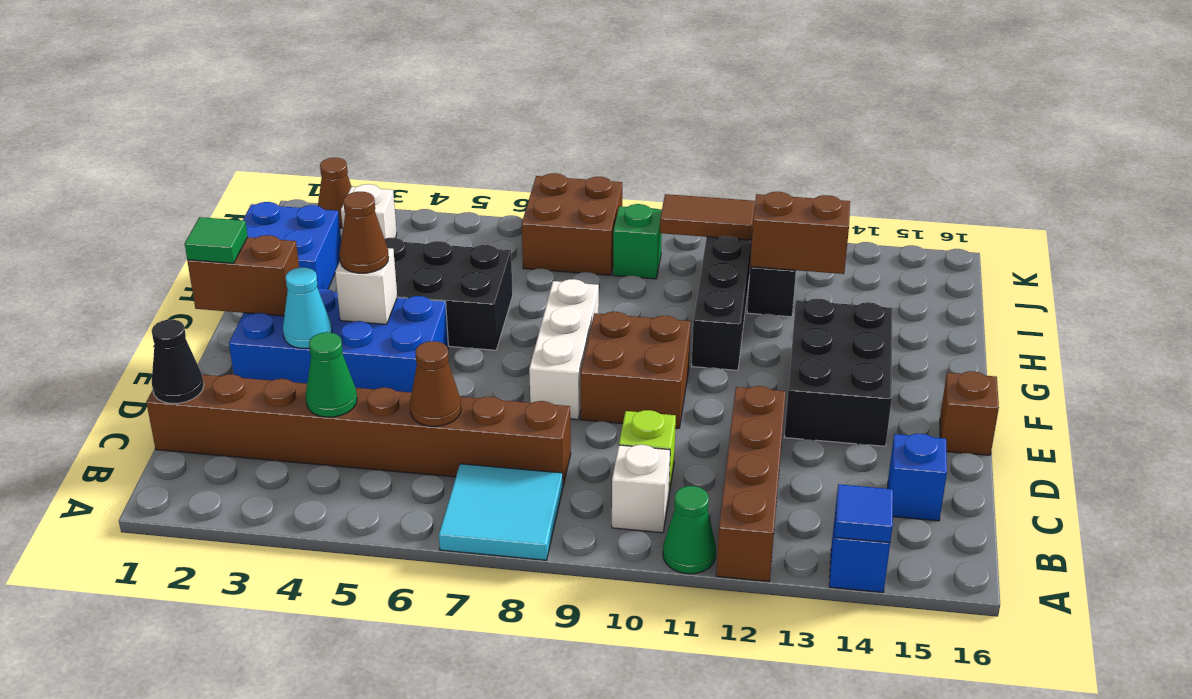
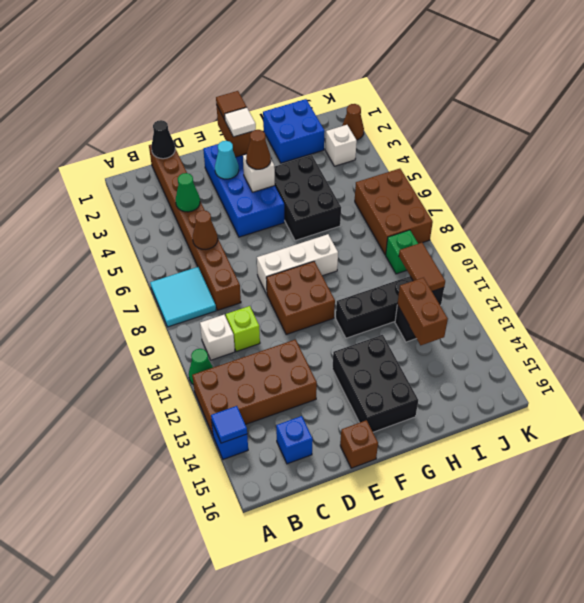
brown 1x4 brick [716,386,786,582] -> brown 2x4 brick [192,339,317,435]
black 2x3 brick [785,299,893,446] -> black 2x3 brick turned to [332,335,418,432]
green 1x1 tile [185,217,248,263] -> brown 1x1 tile [216,91,246,119]
none -> white 1x1 tile [225,107,256,137]
brown 2x2 brick [522,173,622,275] -> brown 2x3 brick [355,169,433,255]

